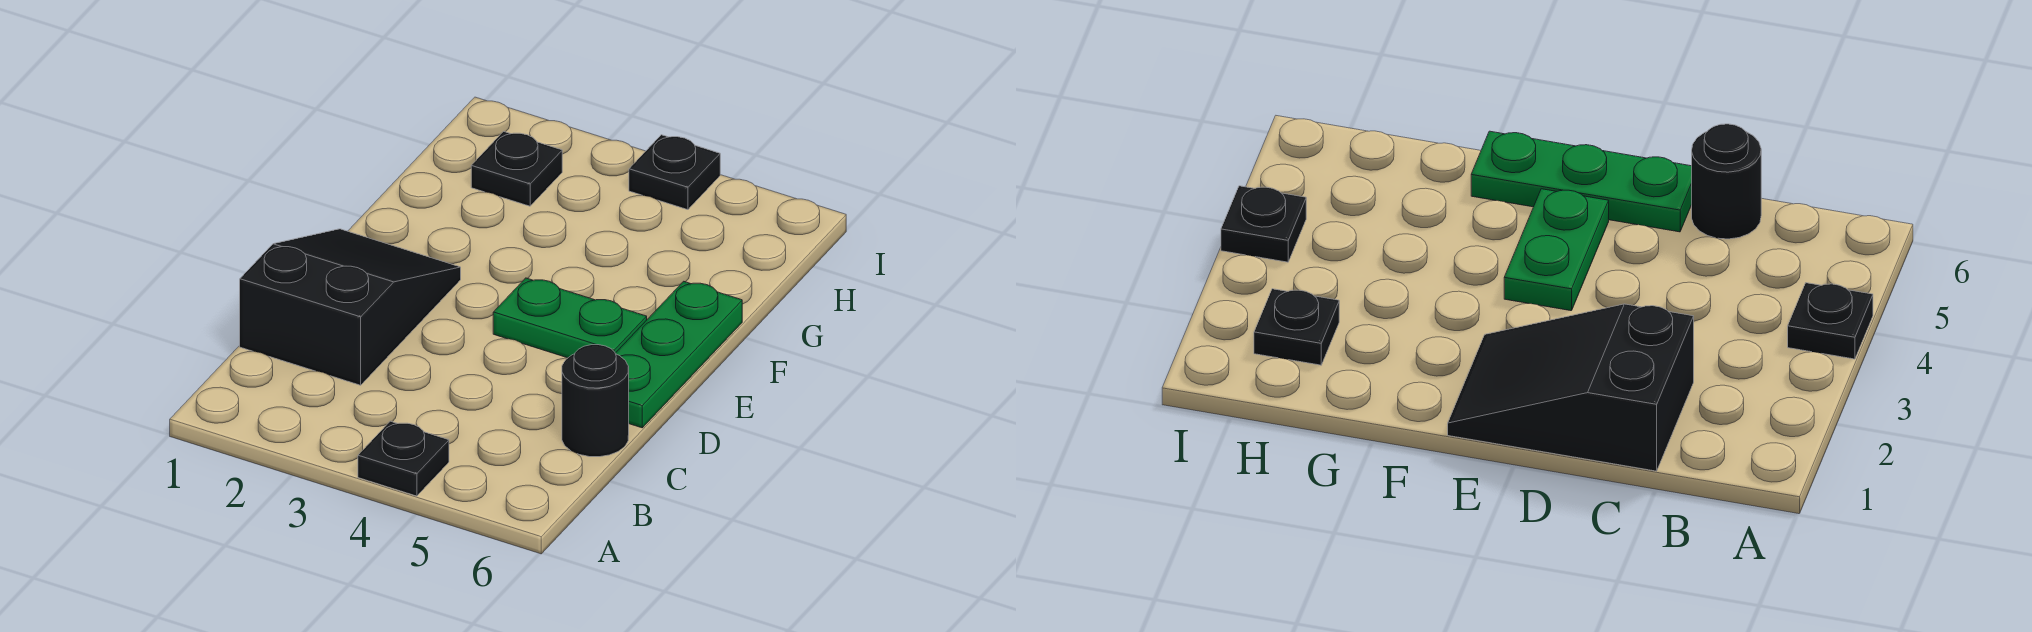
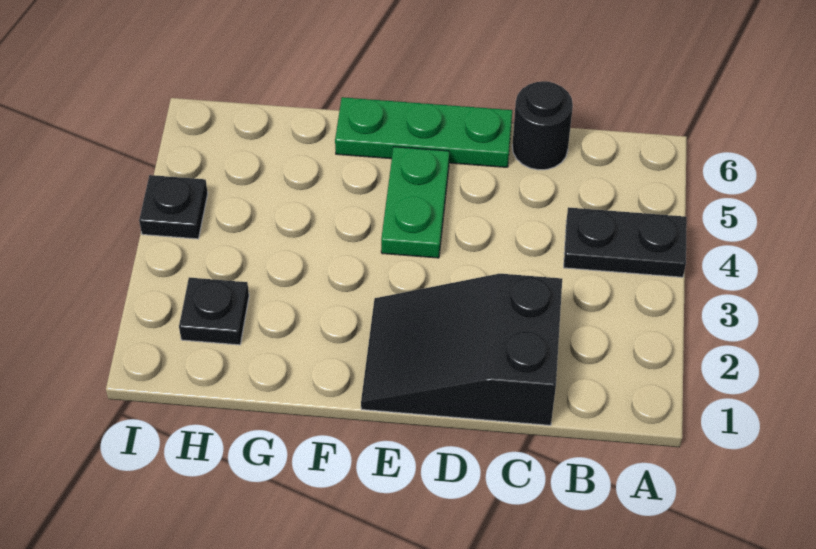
black 1x1 plate [358,421,449,496] -> black 1x2 plate [564,207,687,277]

